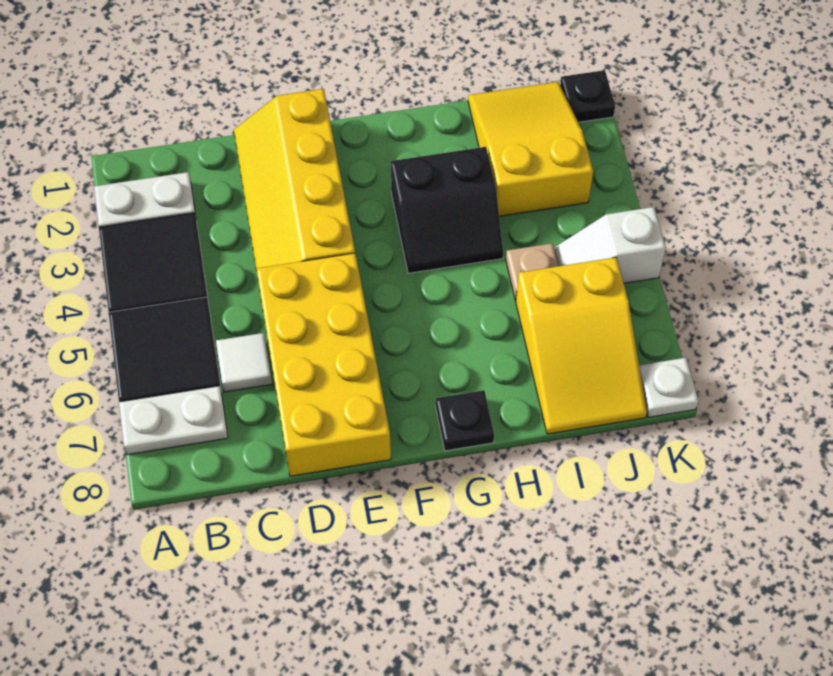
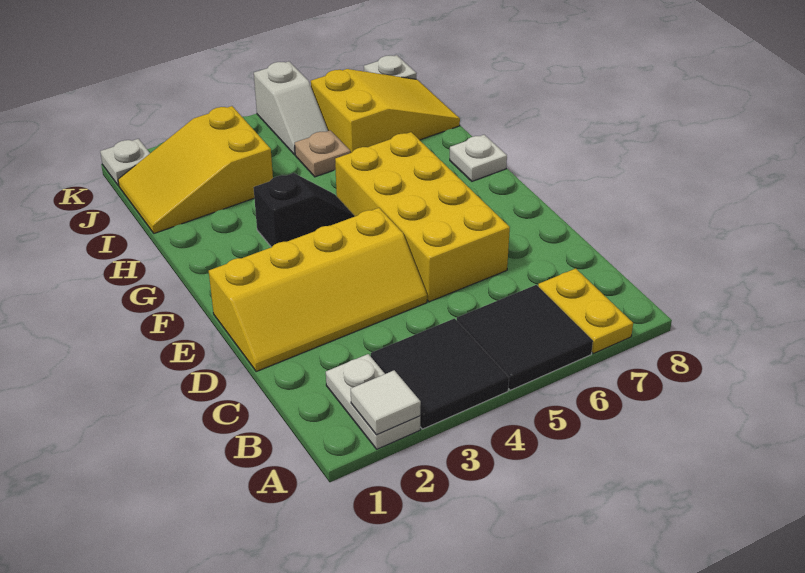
white 1x2 plate [119,386,228,455] -> yellow 1x2 plate [538,269,633,354]
white 1x1 tile [216,333,272,392] -> white 1x1 tile moved to [351,370,421,435]
yellow 2x4 brick [257,253,391,476] -> yellow 2x4 brick turned to [335,132,510,302]
black 2x2 slope [391,147,503,273] -> black 1x2 slope [253,173,355,247]
black 1x1 plate [436,390,494,451] -> white 1x1 plate [450,135,507,181]
black 1x1 plate [560,70,615,122] -> white 1x1 plate [100,139,150,186]

